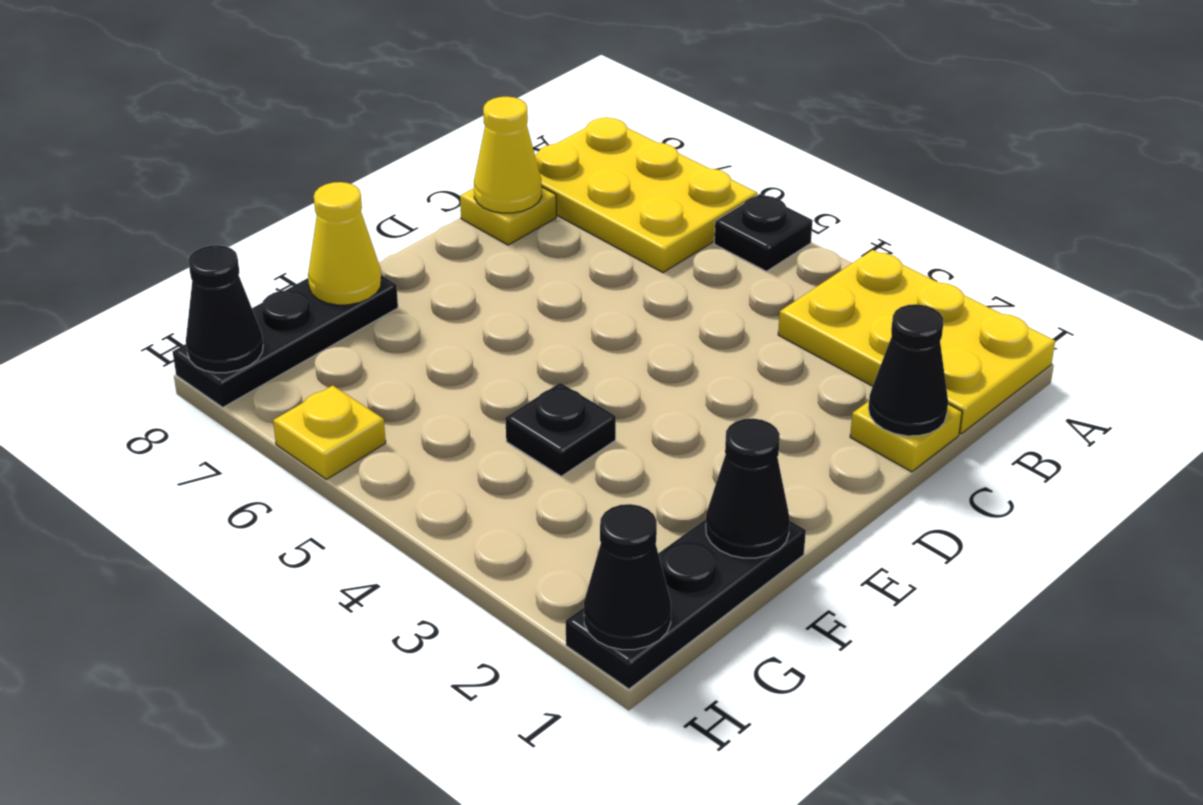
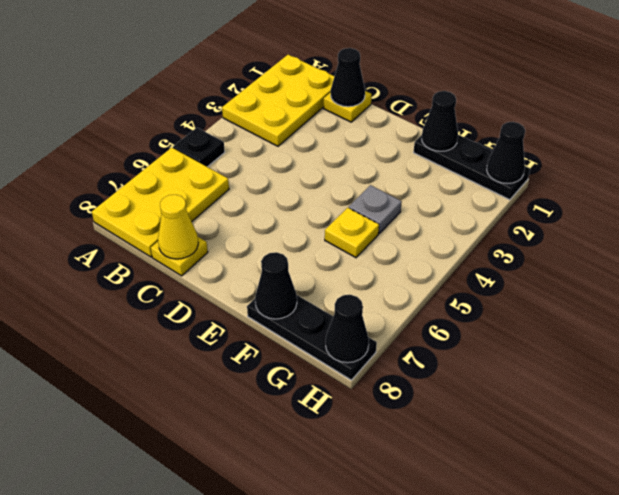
black 1x1 plate [505,383,616,476] -> grey 1x1 plate [349,185,402,233]
yellow 1x1 cone [308,182,381,305] -> black 1x1 cone [255,252,297,319]
yellow 1x1 plate [273,385,386,479] -> yellow 1x1 plate moved to [325,208,379,257]

